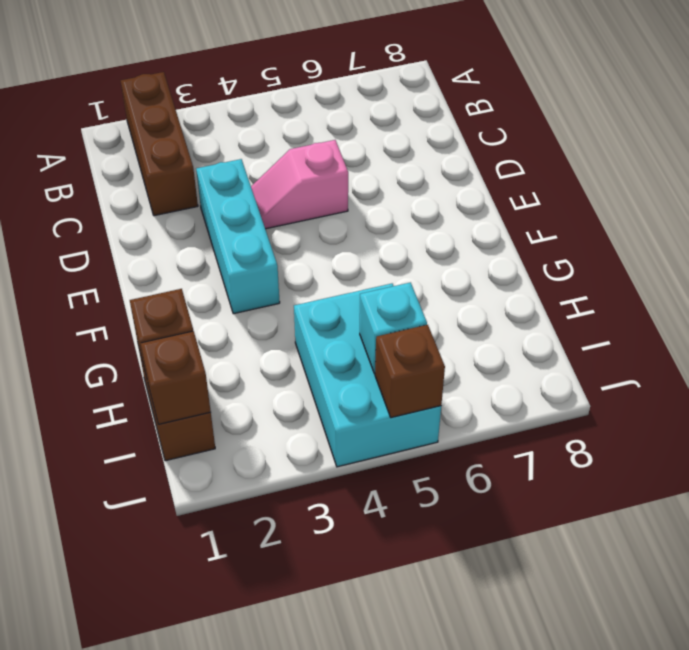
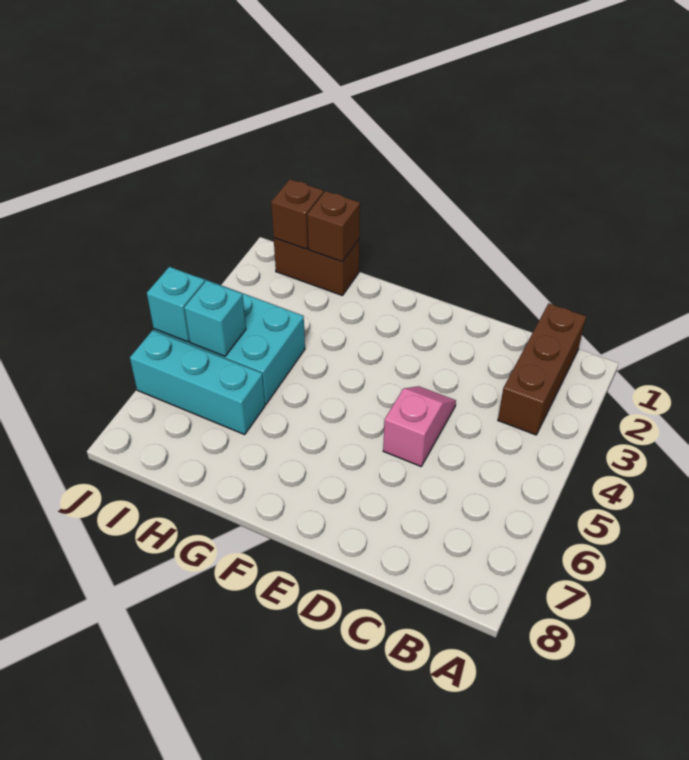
brown 1x3 brick [121,72,198,216] -> brown 1x3 brick turned to [498,303,586,435]
cyan 1x3 brick [196,159,280,314] -> cyan 1x3 brick moved to [130,330,265,434]
brown 1x1 brick [375,325,445,418] -> cyan 1x1 brick [147,267,205,342]

